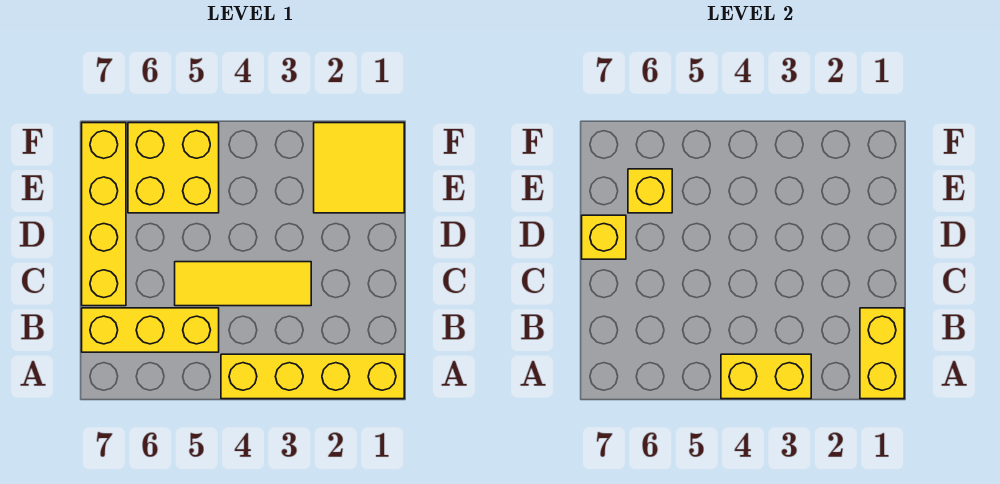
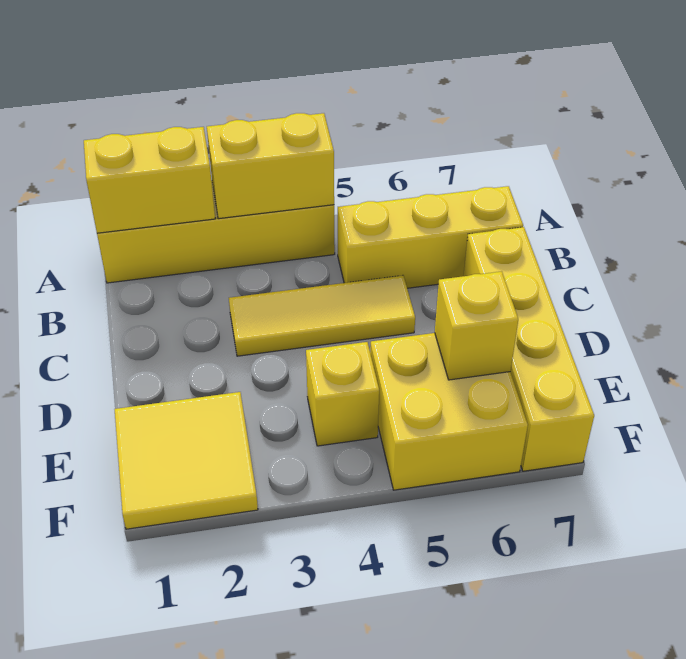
yellow 1x2 brick [860,308,904,399] -> yellow 1x2 brick turned to [84,127,215,233]
yellow 1x1 brick [582,215,626,259] -> yellow 1x1 brick moved to [306,342,379,446]

